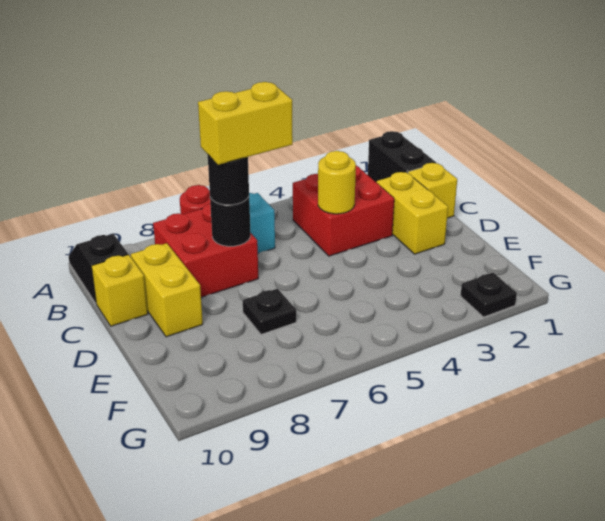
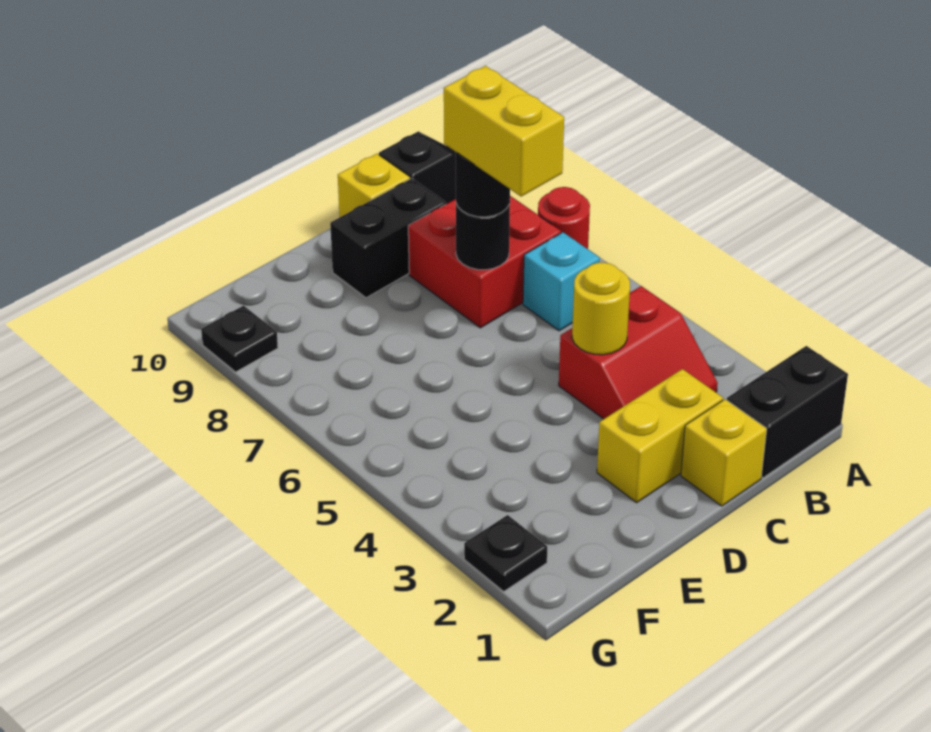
red 2x2 brick [293,165,394,256] -> red 2x2 slope [559,286,718,419]
yellow 1x2 brick [131,243,203,337] -> black 1x2 brick [330,178,446,298]
black 1x1 plate [243,289,296,334] -> black 1x1 plate moved to [201,306,278,372]

